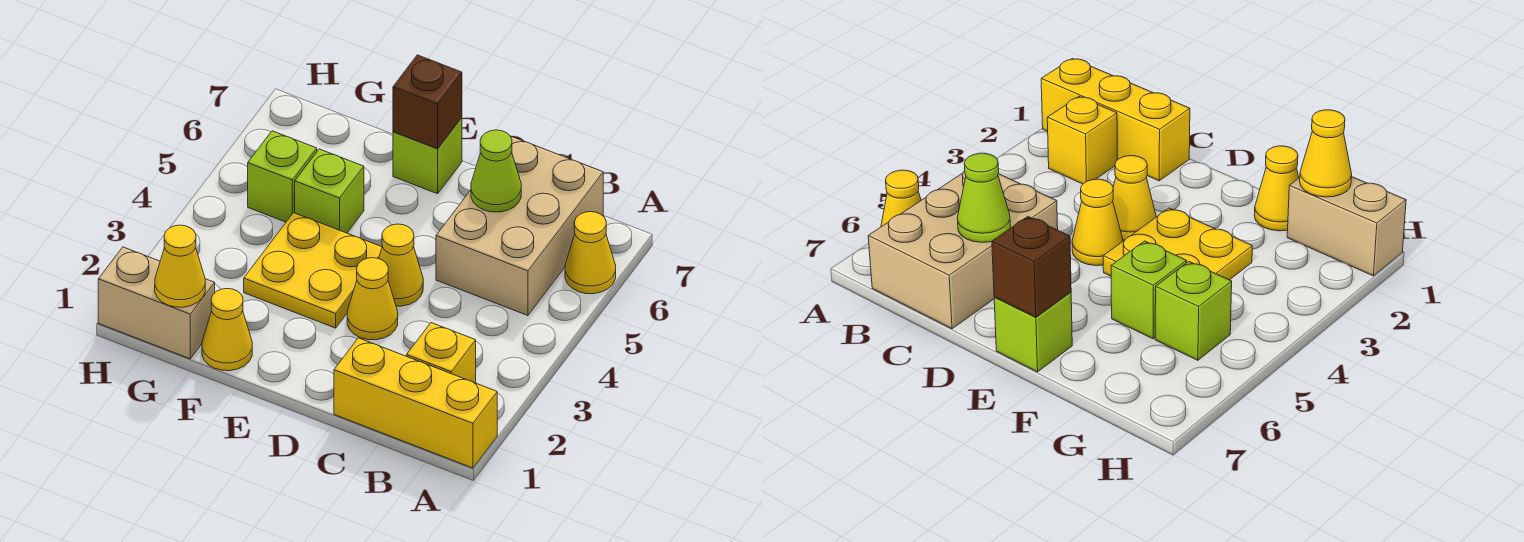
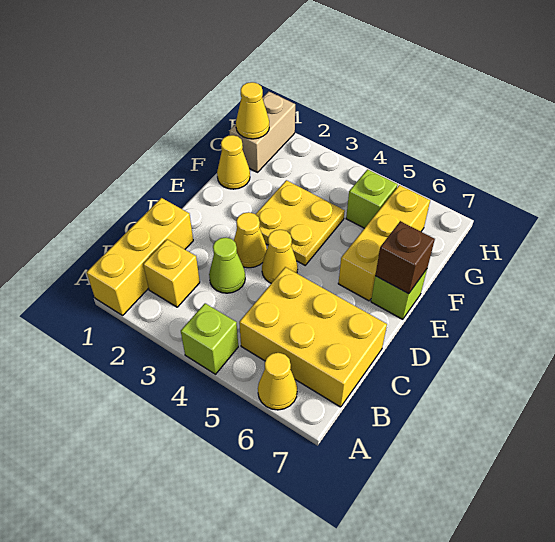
tan 2x3 brick [436,137,603,315] -> yellow 2x3 brick [239,267,387,407]
lime 1x1 cone [471,130,521,212] -> lime 1x1 cone moved to [209,238,245,293]
none -> yellow 1x3 brick [338,185,430,301]
lime 1x1 brick [295,149,364,233] -> lime 1x1 brick moved to [181,303,238,374]

